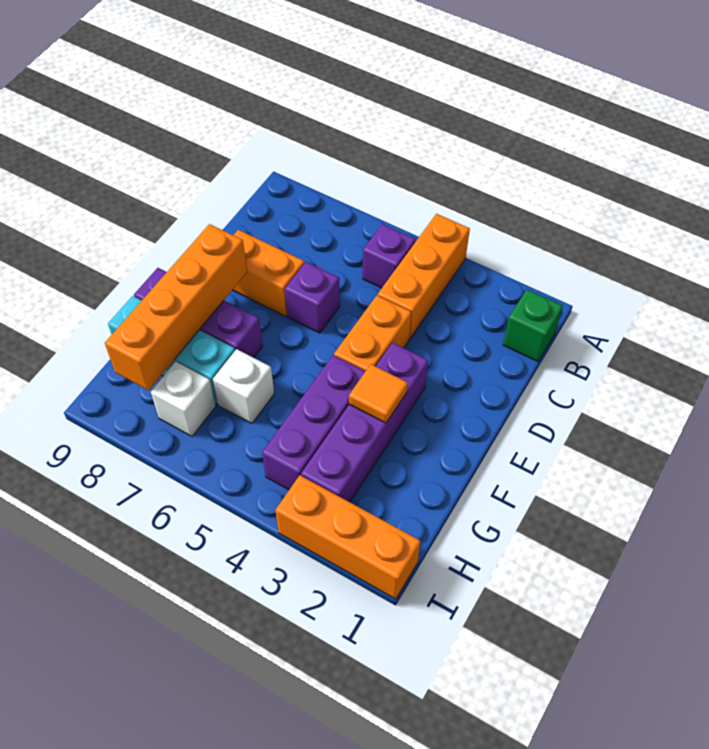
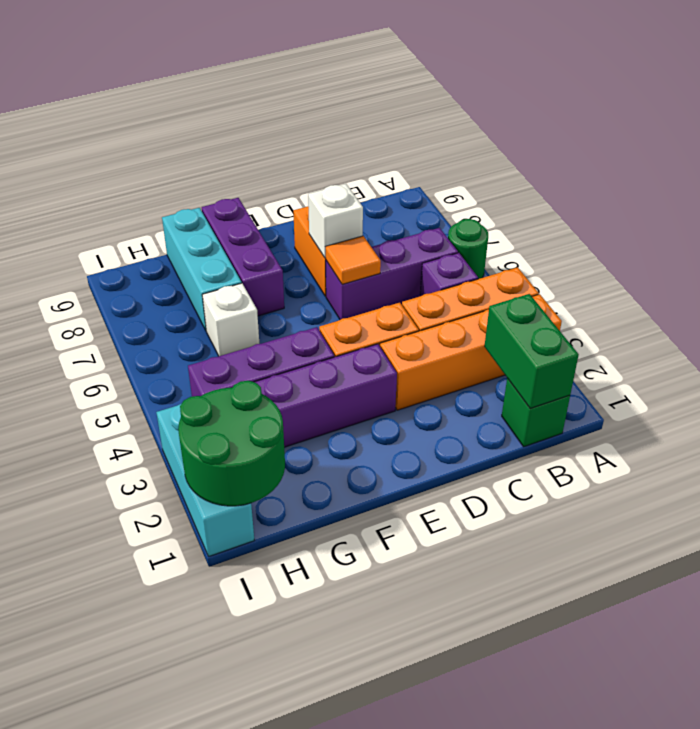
none -> green 1x1 round brick [448,219,488,279]
none -> green 1x2 brick [484,294,579,409]
purple 1x1 brick [285,262,340,333] -> purple 1x3 brick [326,228,458,320]
orange 1x4 brick [105,224,247,390] -> orange 1x4 brick moved to [380,294,562,410]
orange 1x1 tile [349,364,408,423] -> orange 1x1 tile moved to [326,236,381,284]
none -> green 2x2 round brick [178,381,285,506]
white 1x1 brick [151,362,216,436] -> white 1x1 brick moved to [308,184,363,258]
orange 1x3 brick [275,475,421,599] -> cyan 1x3 brick [156,404,254,556]

